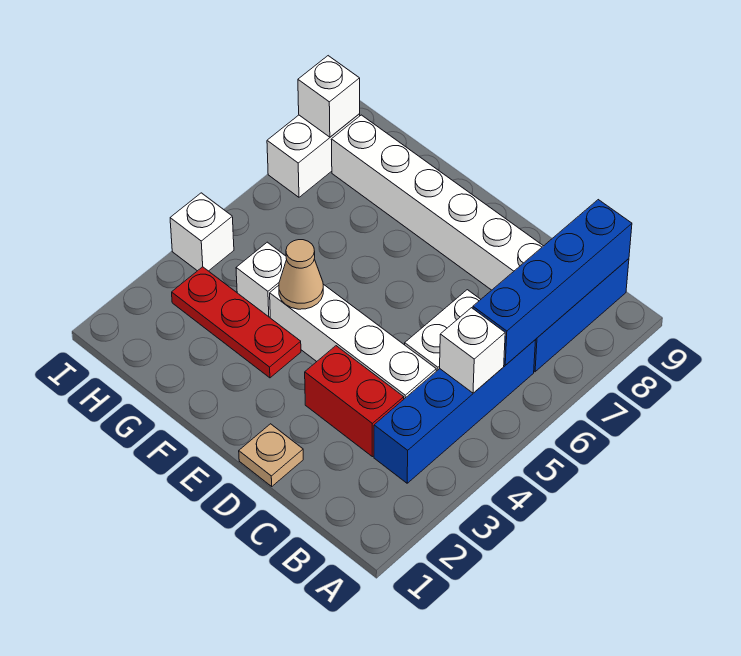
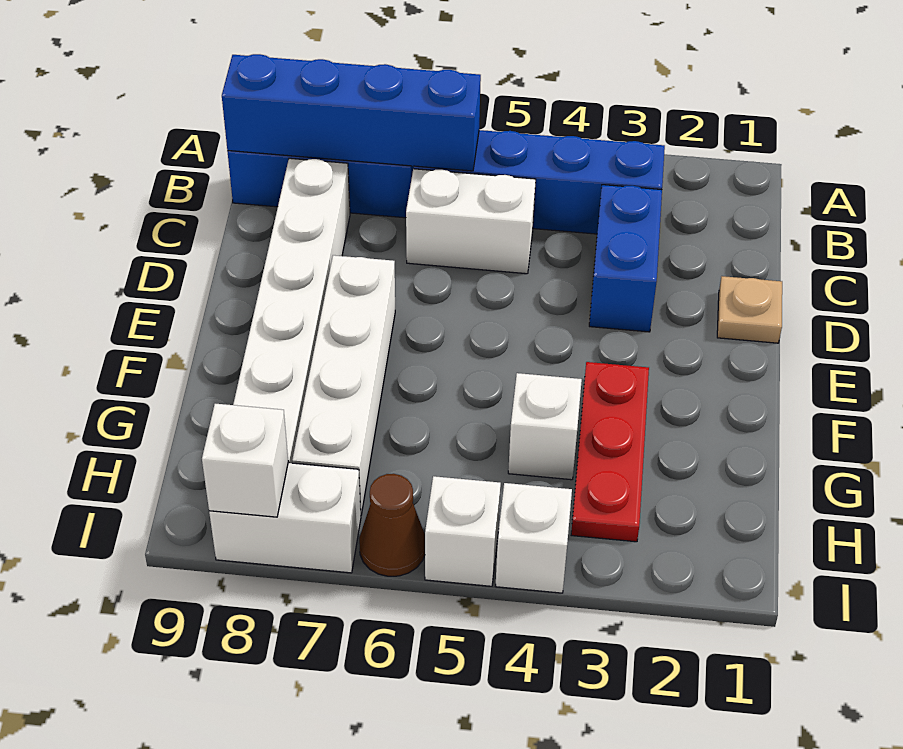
white 1x1 brick [440,308,505,393] -> white 1x1 brick moved to [425,476,501,586]
red 1x2 brick [305,346,404,457] -> blue 1x2 brick [589,185,662,332]
white 1x4 brick [270,284,436,399] -> white 1x4 brick moved to [292,255,395,515]
tan 1x1 cone [279,240,323,309] -> none
none -> brown 1x1 cone [359,474,425,576]

